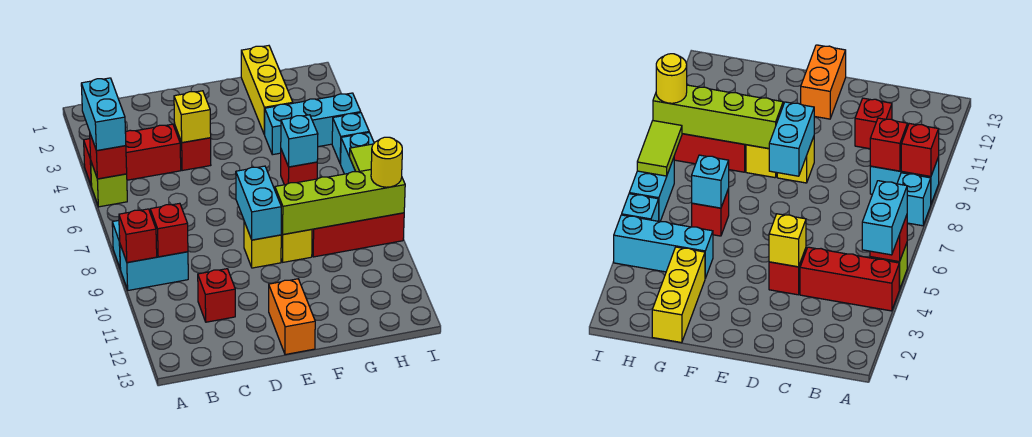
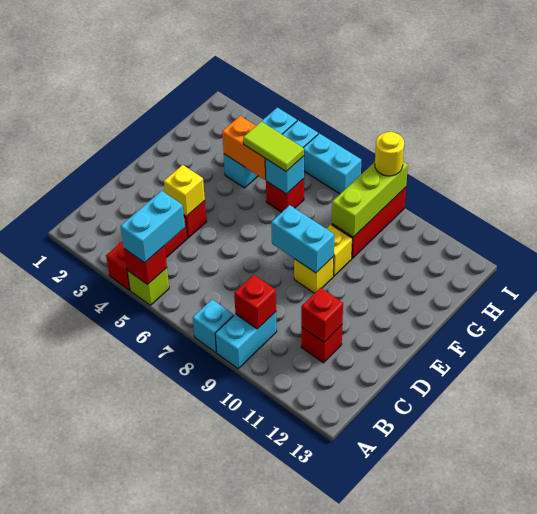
cyan 1x2 brick [81,78,126,151] -> cyan 1x2 brick turned to [121,191,185,263]
red 1x1 brick [119,209,157,263] -> red 1x1 brick moved to [301,288,343,342]
orange 1x2 brick [269,279,315,355] -> orange 1x2 brick moved to [222,116,266,180]
lime 1x4 brick [275,170,405,234] -> lime 1x3 brick [332,162,408,237]
yellow 1x3 brick [241,46,293,135] -> none
lime 1x2 tile [350,144,373,172] -> lime 1x2 tile moved to [243,122,304,171]

